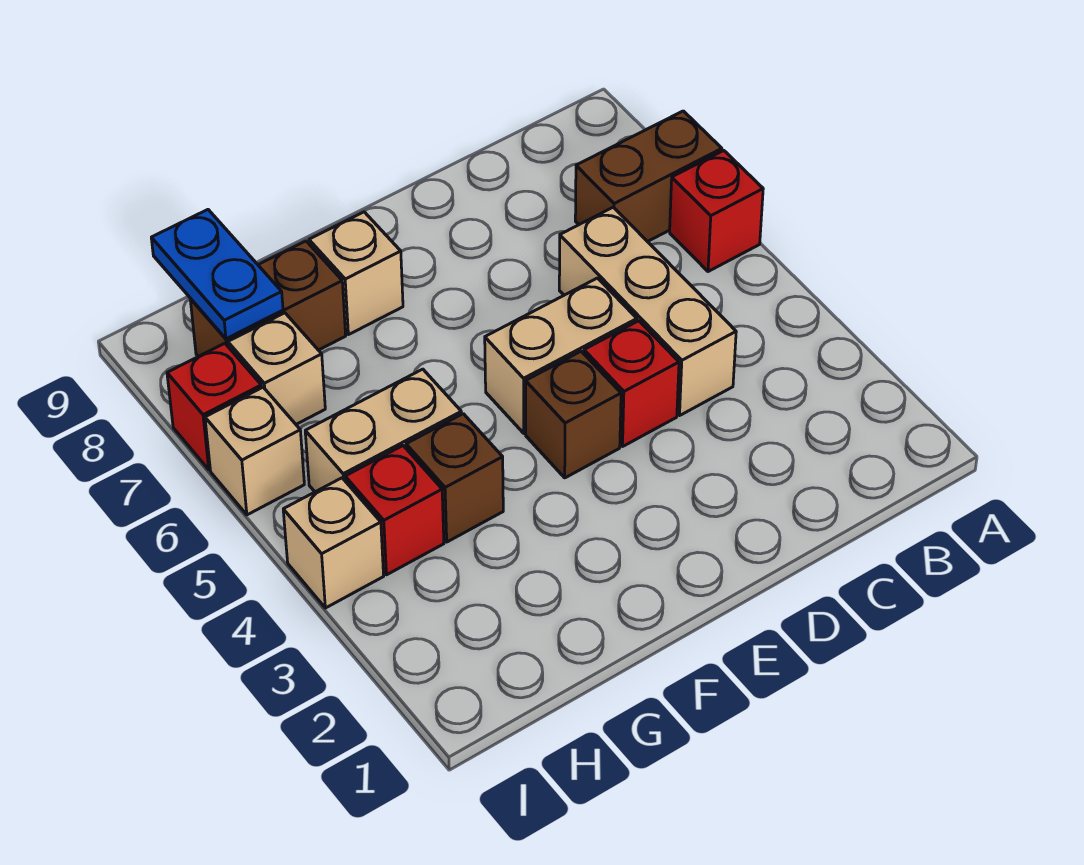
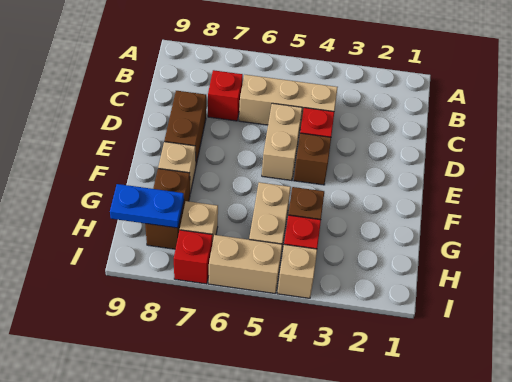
red 1x1 brick [670,150,763,272] -> red 1x1 brick moved to [208,70,243,121]
brown 1x2 brick [575,111,722,242] -> brown 1x2 brick moved to [164,91,206,165]
tan 1x1 brick [205,387,304,515] -> tan 1x2 brick [209,235,282,293]

